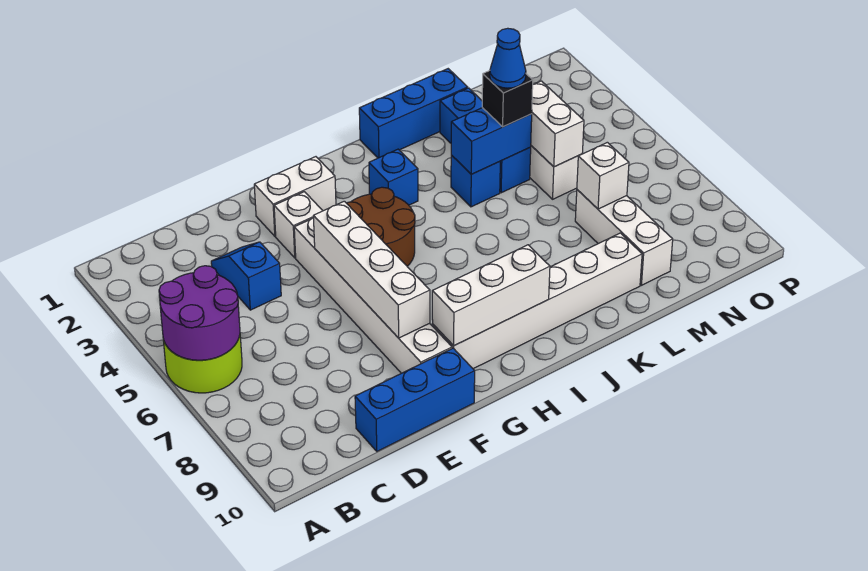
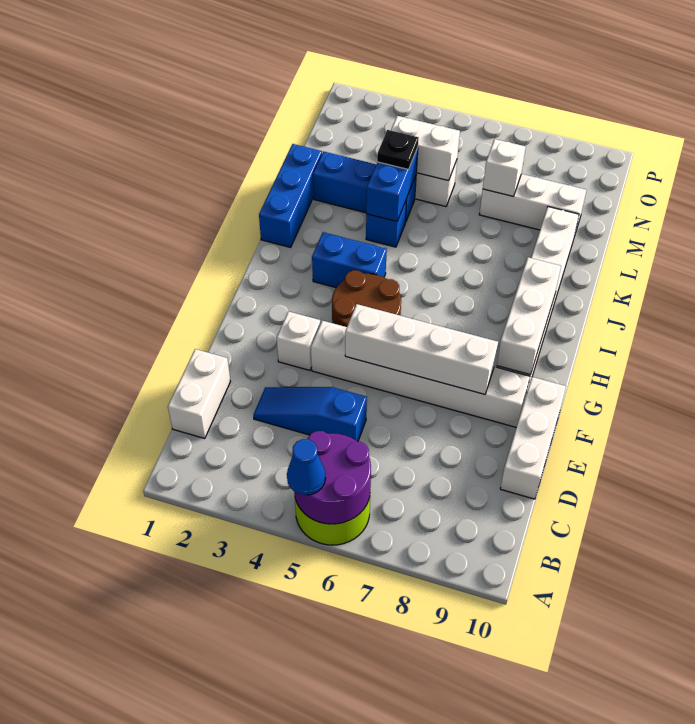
blue 1x2 slope [211,242,281,310] -> blue 1x3 slope [253,387,367,442]
blue 1x3 brick [355,348,475,451] -> white 1x3 brick [500,377,566,499]
white 1x2 brick [254,157,336,236] -> white 1x2 brick moved to [168,349,230,439]
blue 1x1 brick [369,149,418,205] -> blue 1x2 brick [312,232,387,288]
black 1x1 brick [482,71,533,127] -> black 1x1 plate [377,130,419,170]
blue 1x1 cone [490,28,526,88] -> blue 1x1 cone moved to [287,439,325,495]

